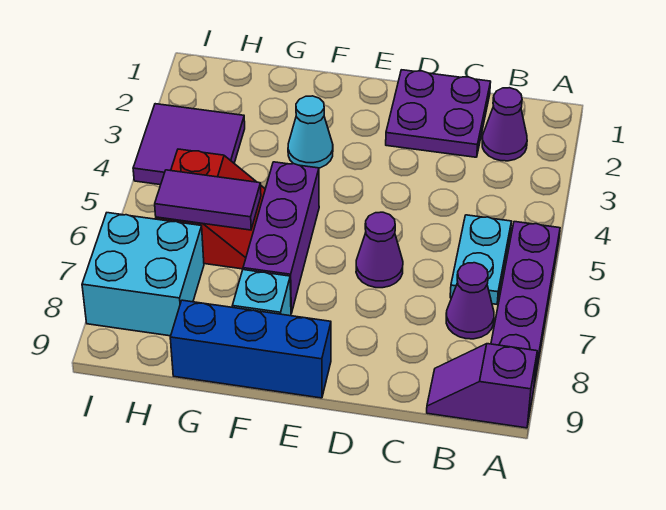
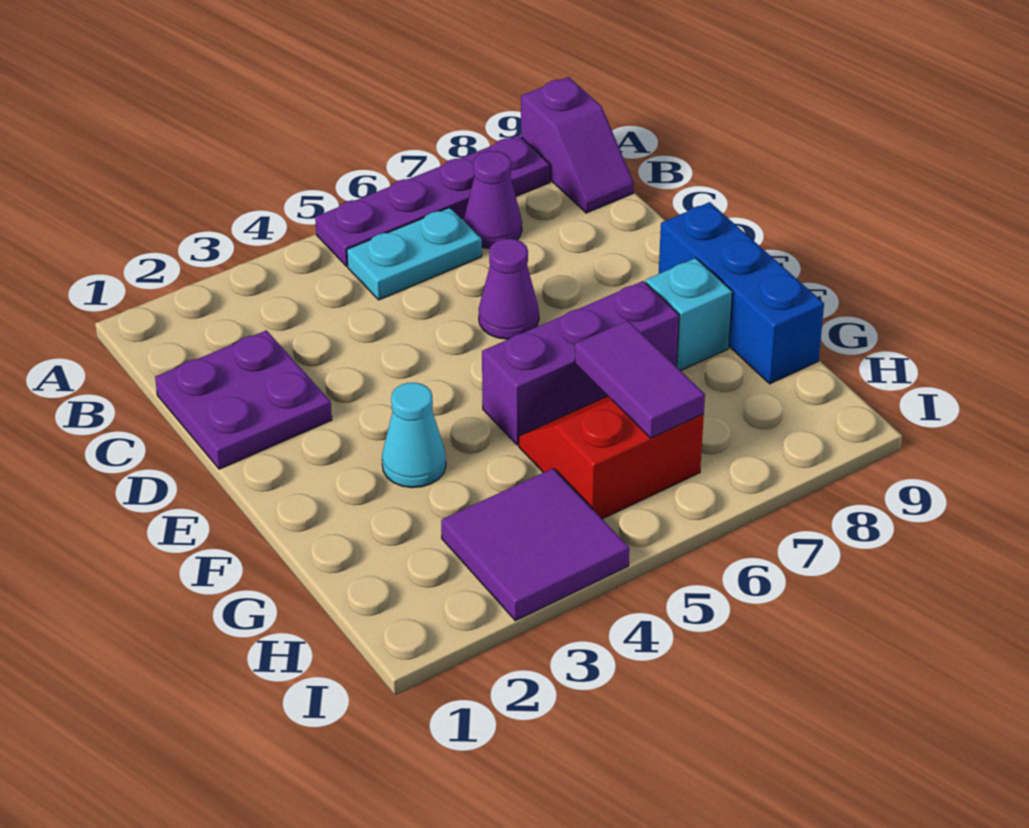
purple 1x1 cone [482,88,527,161] -> none
cyan 2x2 brick [82,213,204,336] -> none

